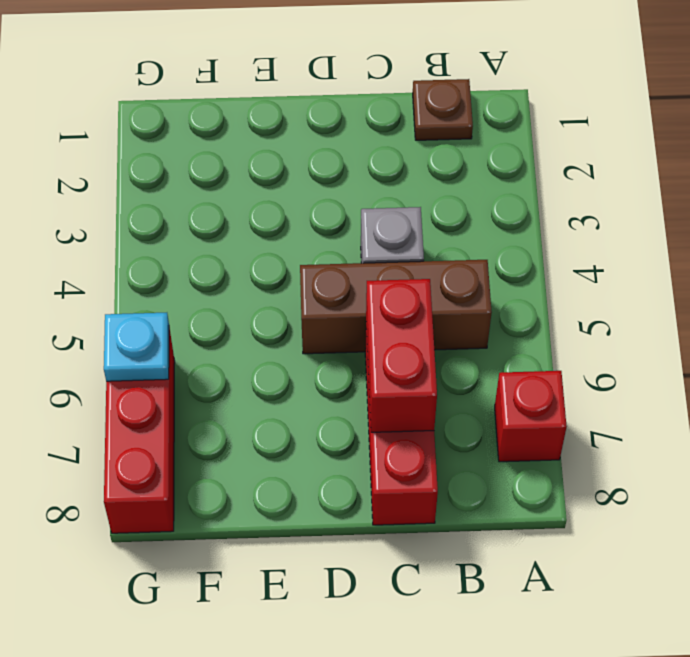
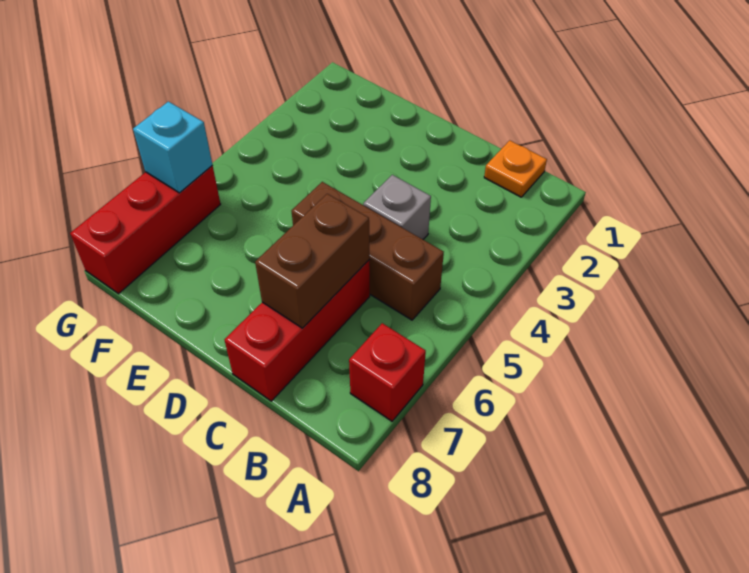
brown 1x1 plate [413,79,473,140] -> orange 1x1 plate [484,140,547,197]
red 1x2 brick [366,279,437,432] -> brown 1x2 brick [255,194,369,328]
cyan 1x1 plate [104,313,169,381] -> cyan 1x1 brick [133,102,213,193]

